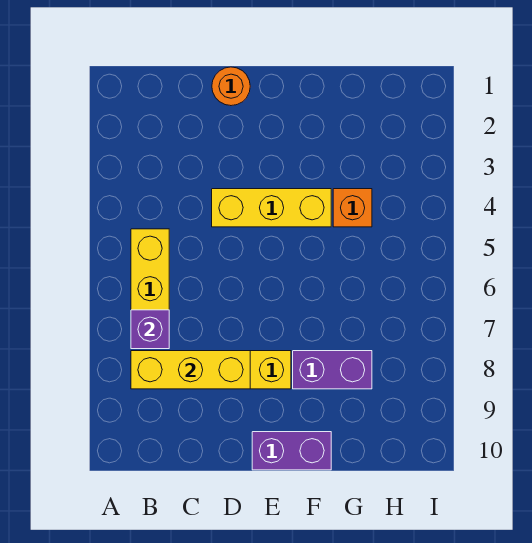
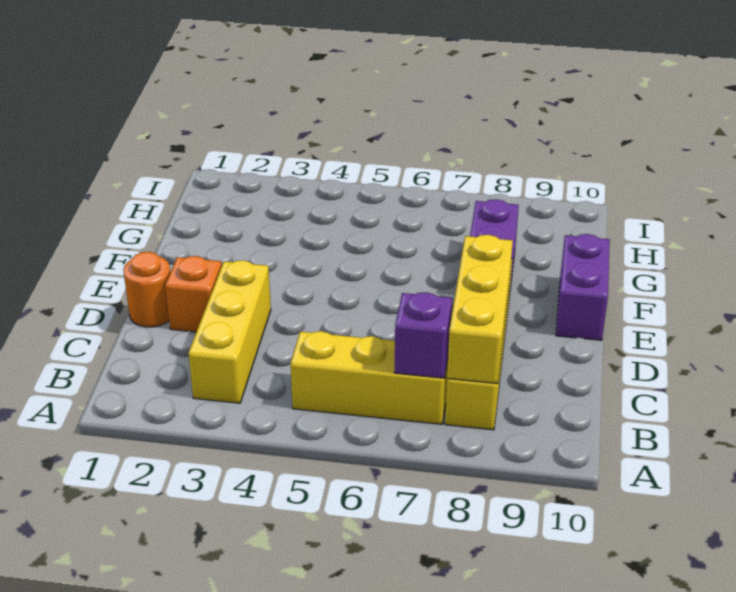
yellow 1x3 brick [212,189,331,227] -> yellow 1x3 brick moved to [189,260,271,403]
orange 1x1 brick [333,189,372,227] -> orange 1x1 brick moved to [165,256,222,332]

